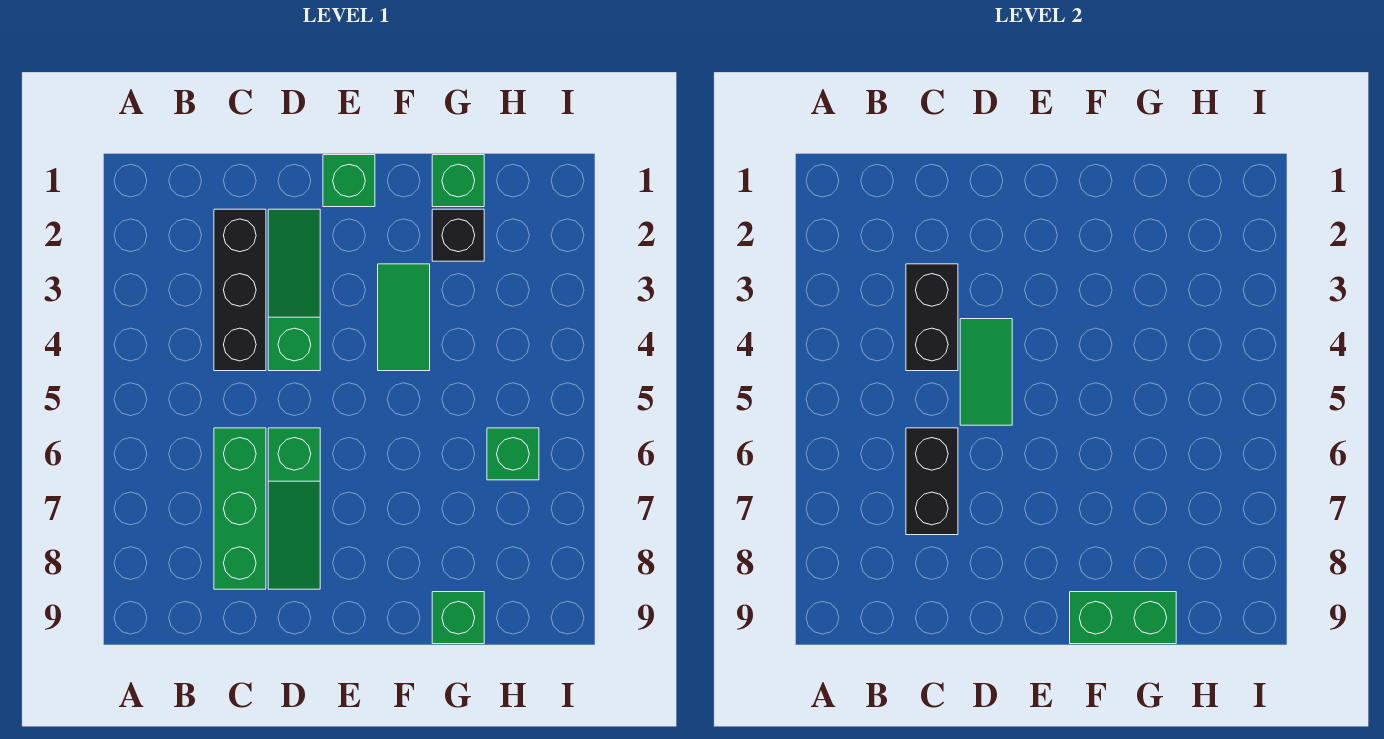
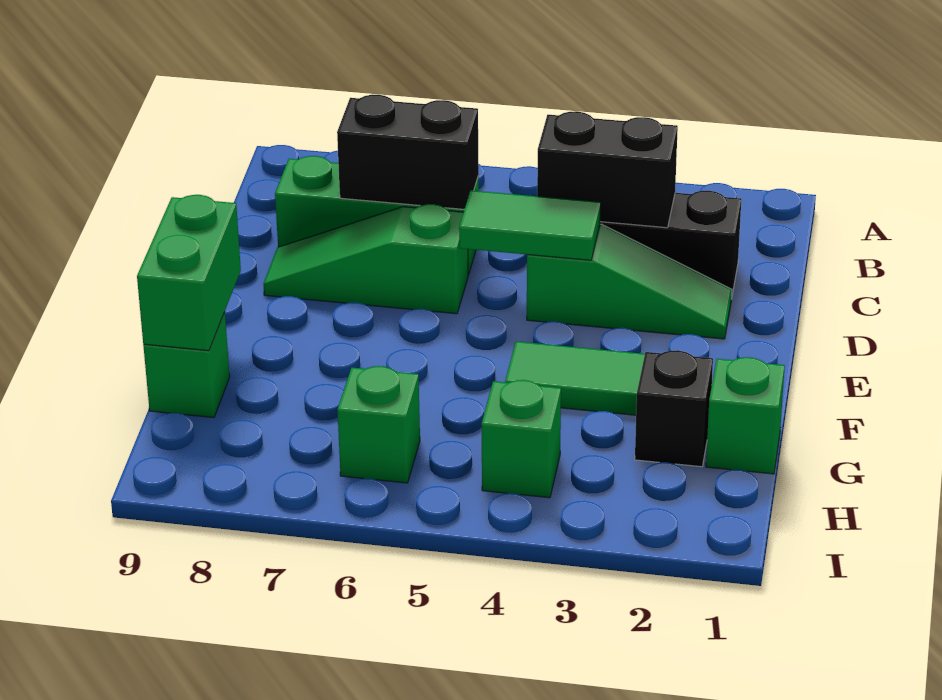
green 1x1 brick [323,155,375,207] -> green 1x1 brick moved to [481,380,561,498]

